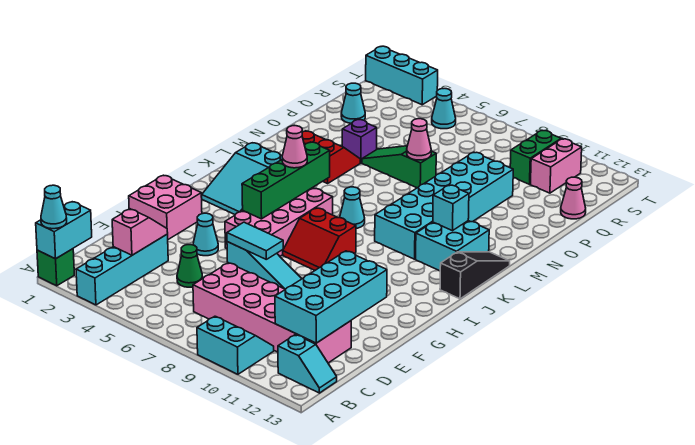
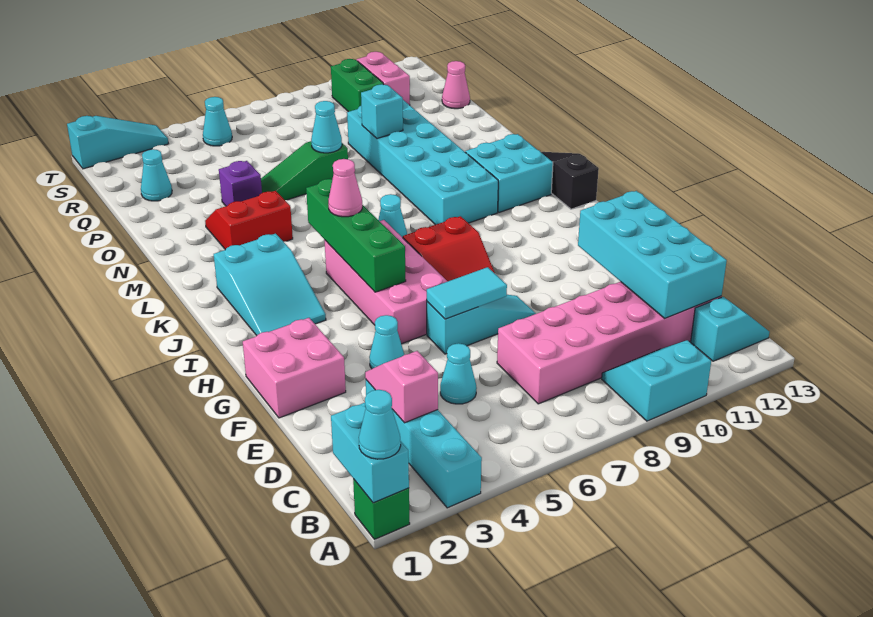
green 1x1 cone [177,245,203,287] -> cyan 1x1 cone [440,343,477,404]
cyan 1x1 brick [433,185,469,231] -> cyan 1x1 brick moved to [361,84,403,138]
pink 1x1 cone [407,119,431,160] -> cyan 1x1 cone [311,101,342,153]
cyan 1x3 brick [366,46,438,105] -> cyan 1x3 slope [67,116,169,169]

